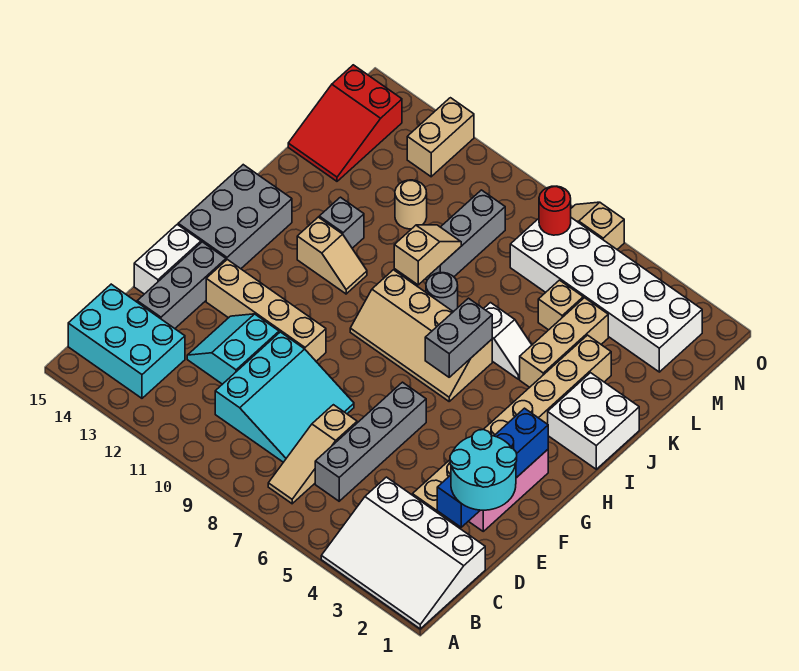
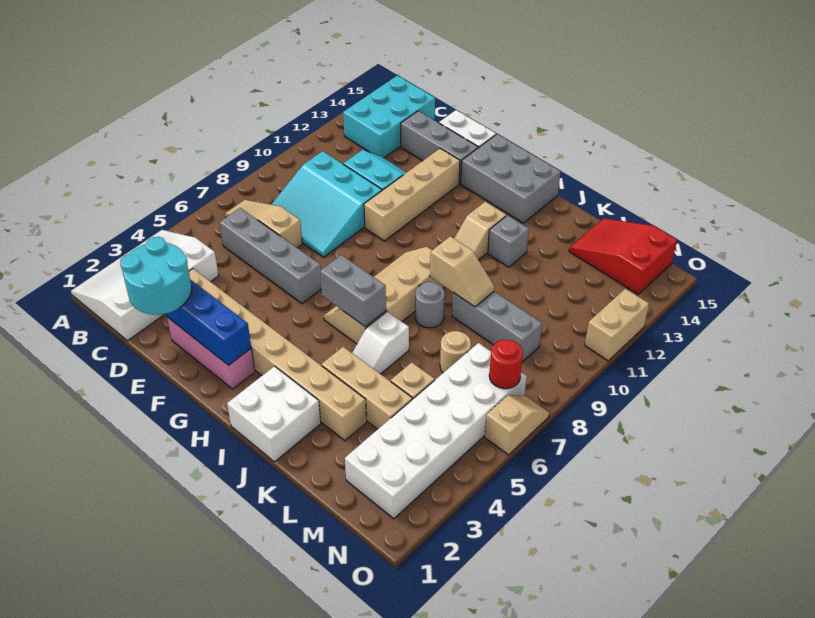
tan 1x1 round brick [395,180,427,229] -> tan 1x1 round brick moved to [440,331,471,373]
tan 1x2 brick [407,98,474,177] -> tan 1x2 brick turned to [585,289,649,361]

